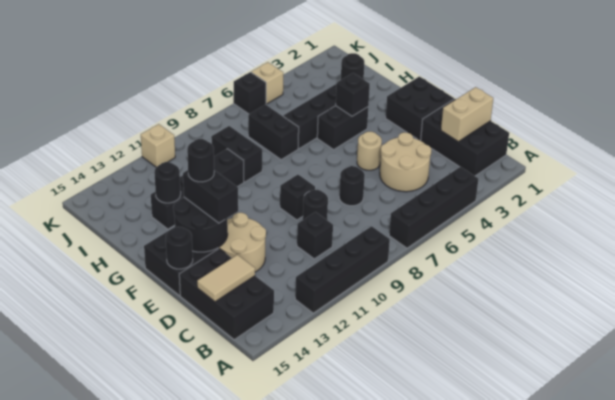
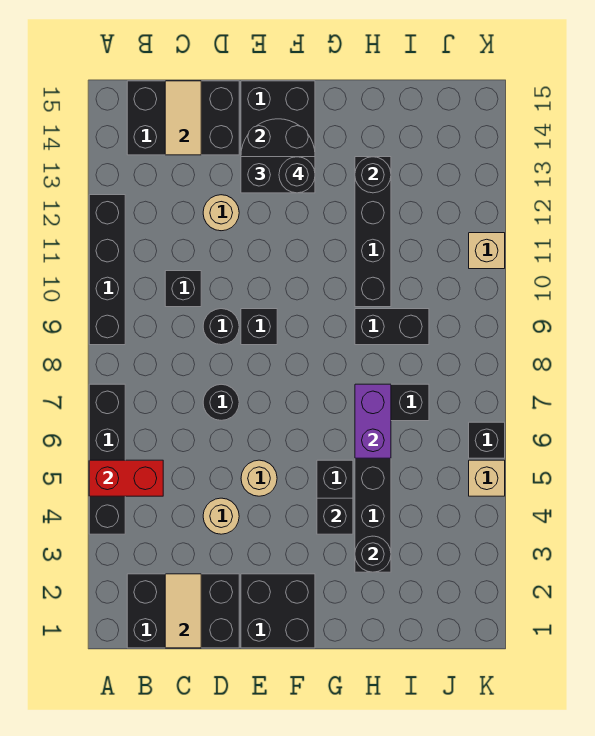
none -> red 1x2 brick [89,460,163,496]
tan 1x2 brick [441,87,493,142] -> tan 1x2 tile [165,574,201,648]
tan 2x2 round brick [380,132,431,192] -> tan 1x1 round brick [203,498,239,534]
tan 2x2 round brick [218,213,266,272] -> tan 1x1 round brick [203,195,239,231]
black 1x1 round brick [166,227,193,269] -> none
none -> purple 1x2 brick [355,384,391,458]

